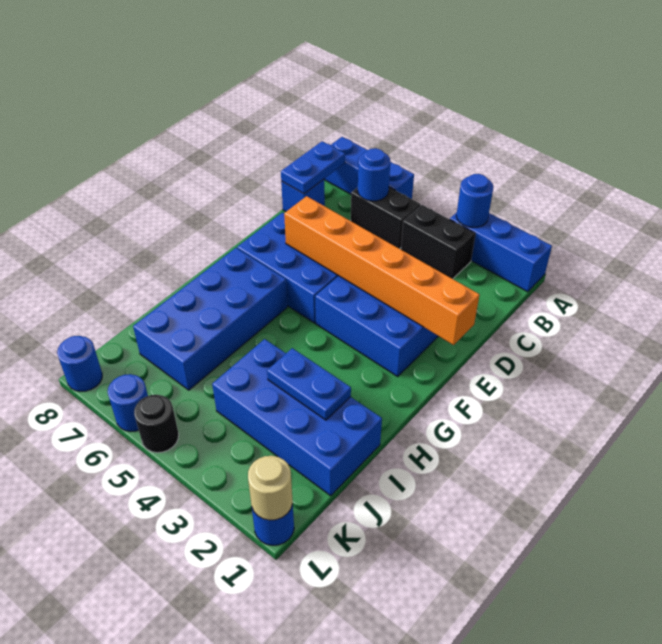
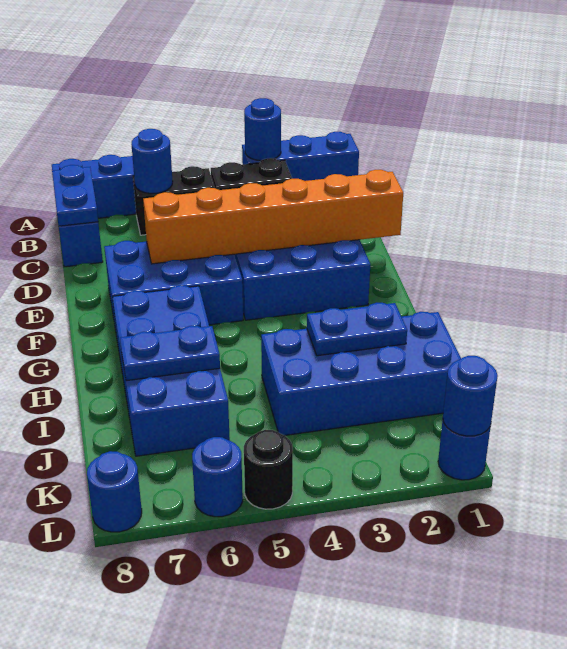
none -> blue 1x2 plate [120,326,220,381]
tan 1x1 round brick [248,456,293,520] -> blue 1x1 round brick [443,356,498,436]

